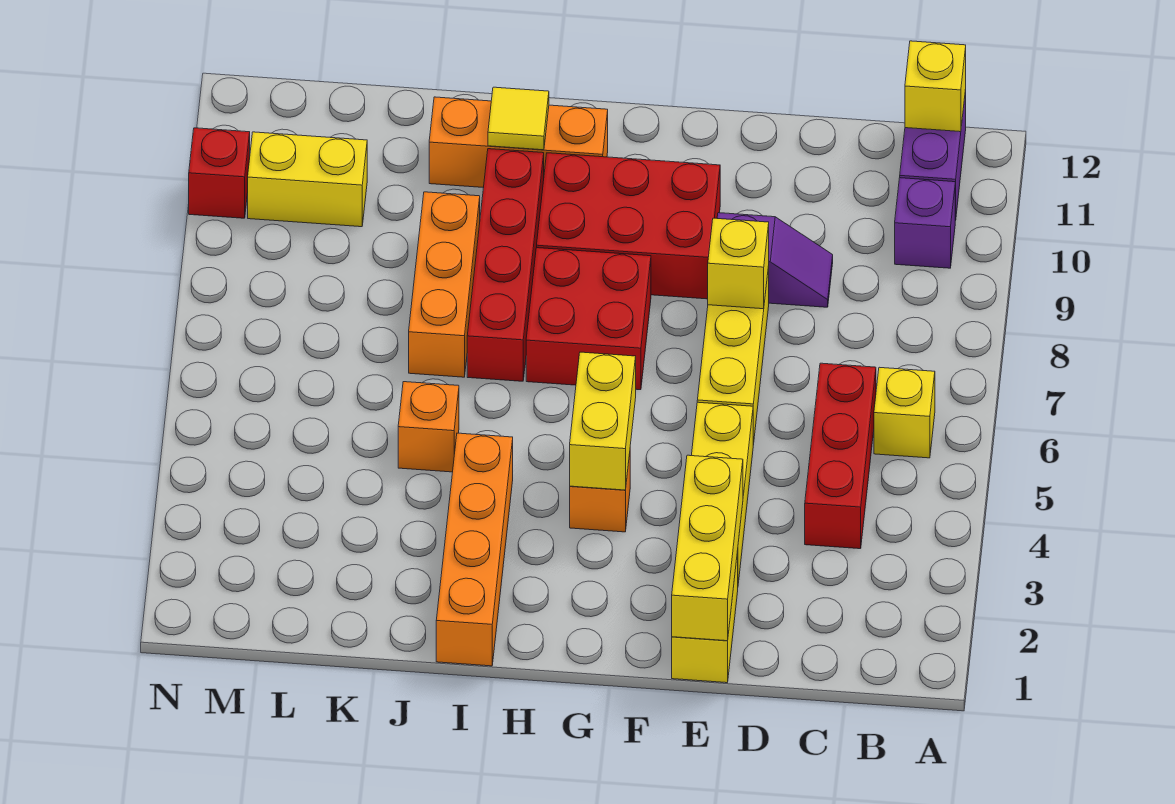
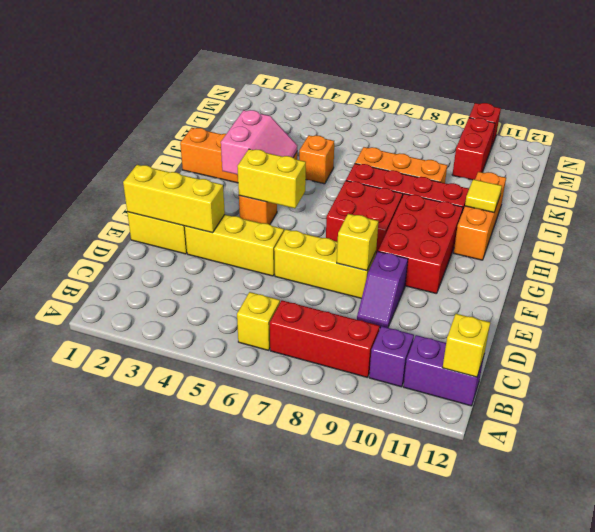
red 1x3 brick [805,363,876,549] -> red 1x3 brick moved to [270,300,380,377]
none -> pink 2x2 slope [221,110,297,175]
yellow 1x2 brick [248,132,367,227] -> red 1x2 brick [452,118,495,180]

